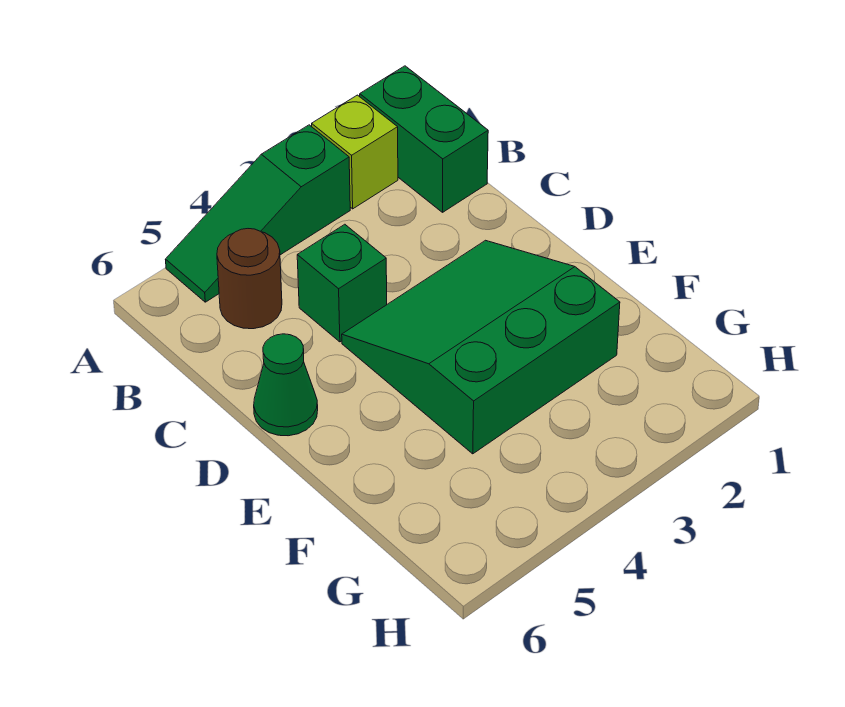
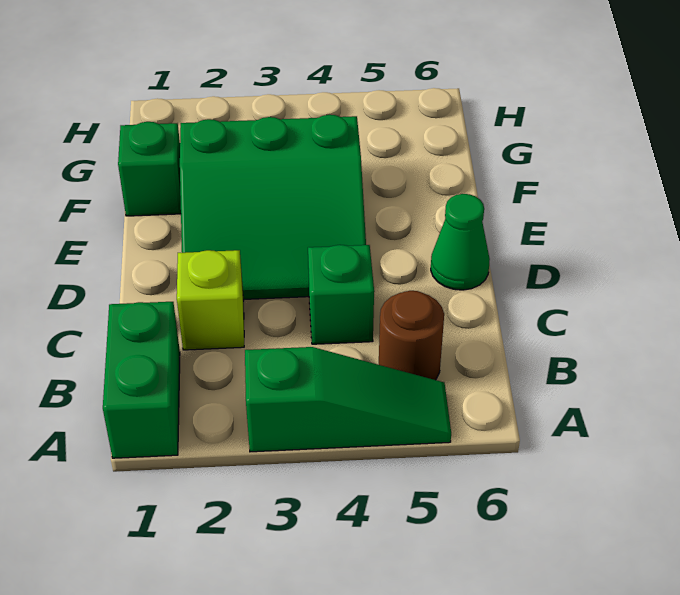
lime 1x1 brick [312,95,398,209] -> lime 1x1 brick moved to [177,250,244,350]
none -> green 1x1 brick [118,122,181,216]

